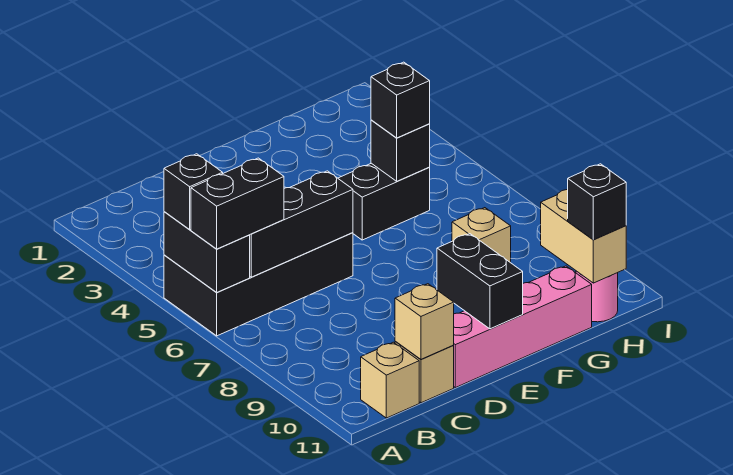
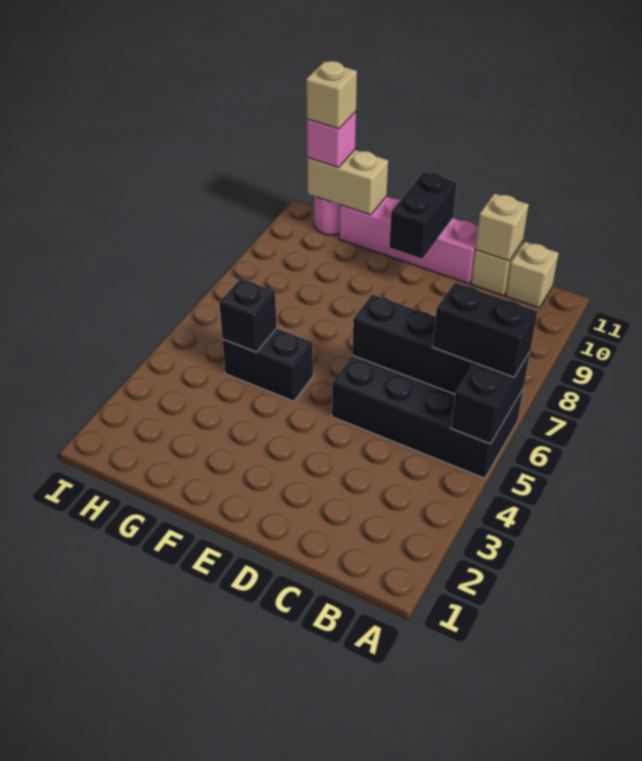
black 1x1 brick [164,154,223,230] -> none
black 1x1 brick [371,62,430,138] -> none
tan 1x1 brick [452,208,511,263] -> tan 1x1 brick moved to [306,61,357,129]
tan 1x2 brick [541,189,626,283] -> tan 1x2 brick turned to [307,150,388,215]
black 1x1 brick [568,164,626,240] -> pink 1x1 brick [307,112,356,168]

